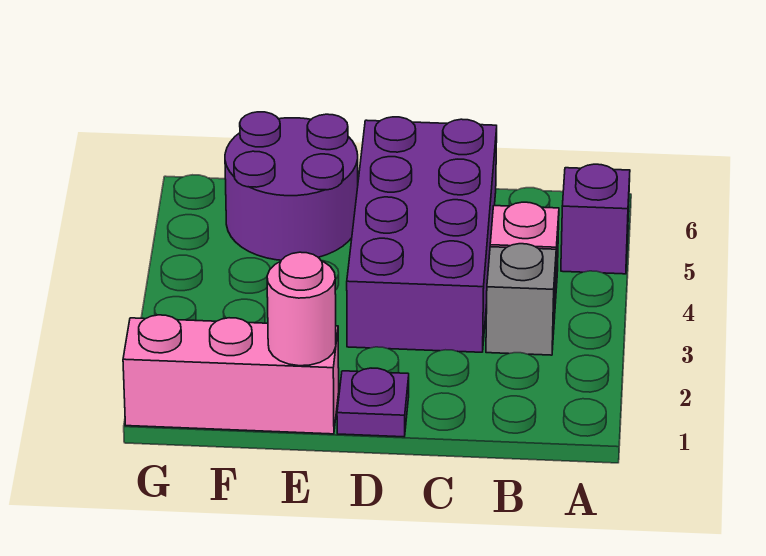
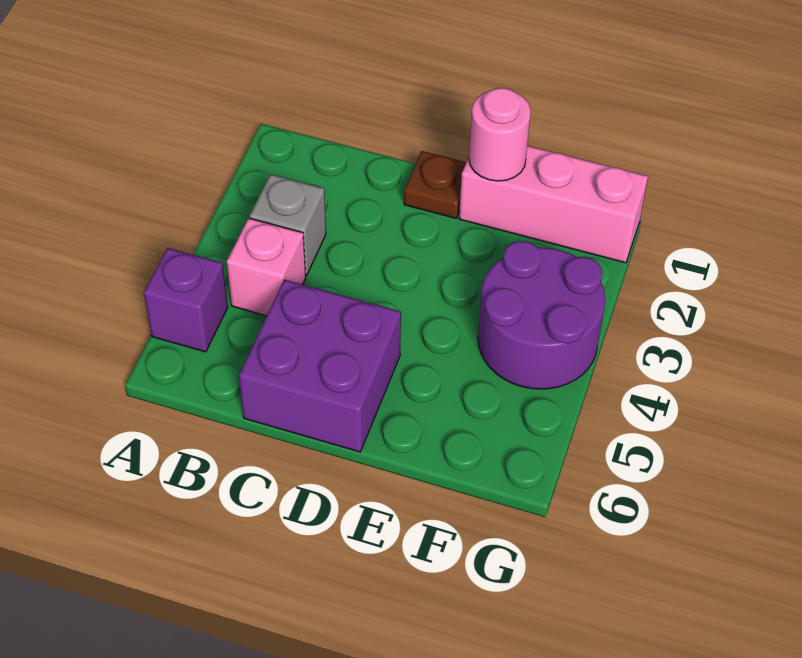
purple 2x4 brick [347,117,497,352] -> purple 2x2 brick [239,280,401,452]
purple 1x1 plate [337,368,409,437] -> brown 1x1 plate [404,151,466,218]
purple 2x2 round brick [225,112,358,260] -> purple 2x2 round brick moved to [478,241,605,389]

